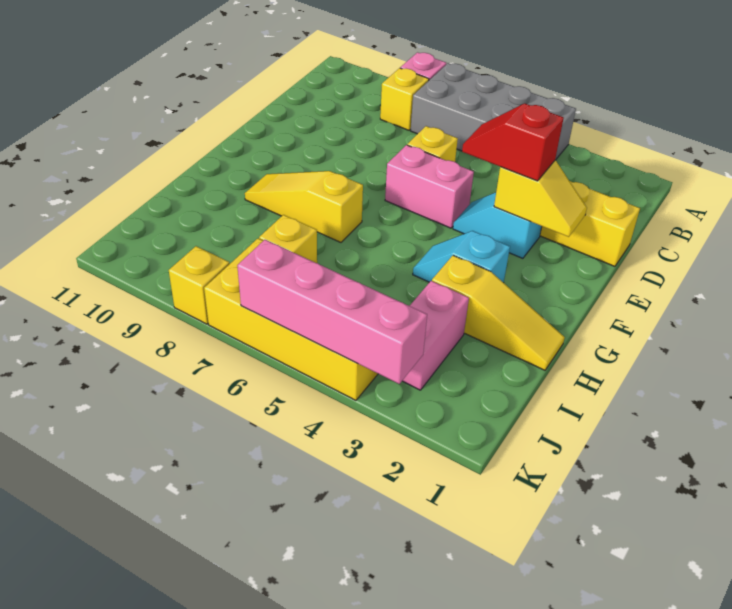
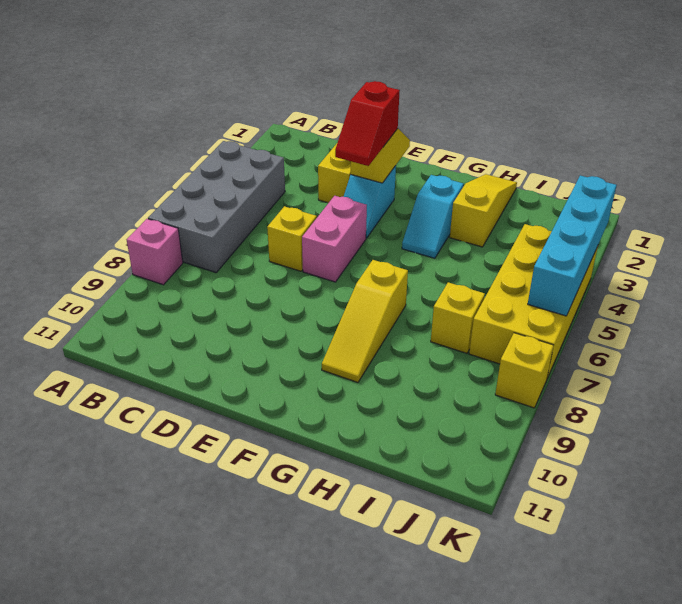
yellow 1x1 brick [380,68,429,130] -> none
pink 1x2 brick [402,281,469,390] -> none
pink 1x4 brick [237,240,427,384] -> cyan 1x4 brick [528,176,617,316]

